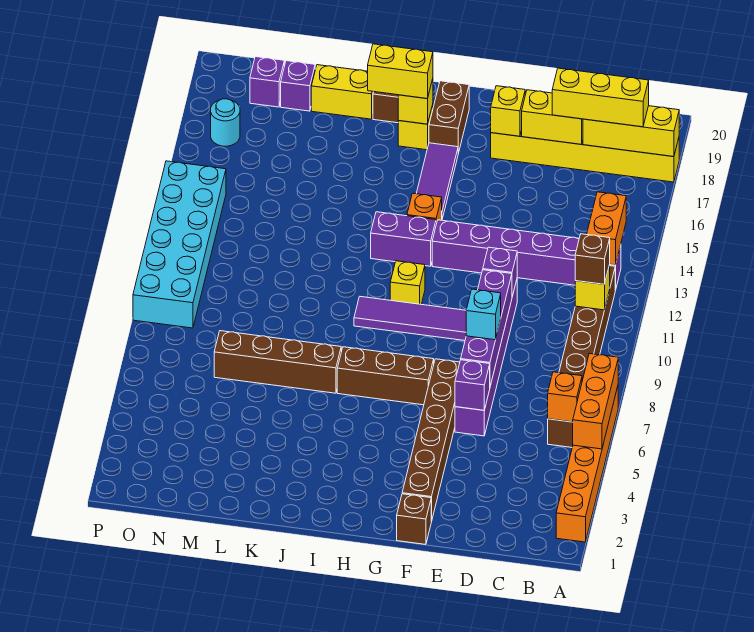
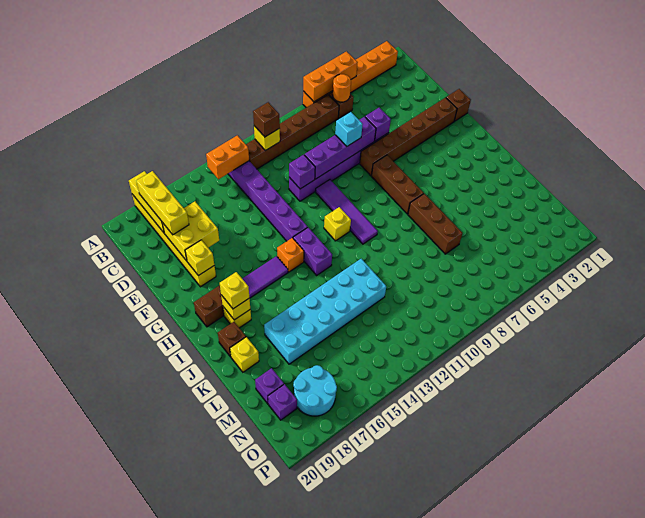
orange 1x1 brick [548,372,582,422] -> orange 1x1 round brick [333,74,351,102]
yellow 1x2 brick [522,90,583,144] -> yellow 2x2 brick [162,202,219,261]
yellow 1x2 brick [368,44,433,99] -> yellow 1x1 brick [220,272,249,309]
brown 1x4 brick [214,331,341,393] -> brown 1x3 brick [408,194,462,254]
yellow 1x2 brick [311,65,373,119] -> yellow 1x1 brick [230,337,259,372]
cyan 2x6 brick [133,161,226,328] -> cyan 2x6 brick moved to [264,259,386,364]
cyan 1x1 round brick [211,99,240,146] -> cyan 2x2 round brick [293,365,337,416]

